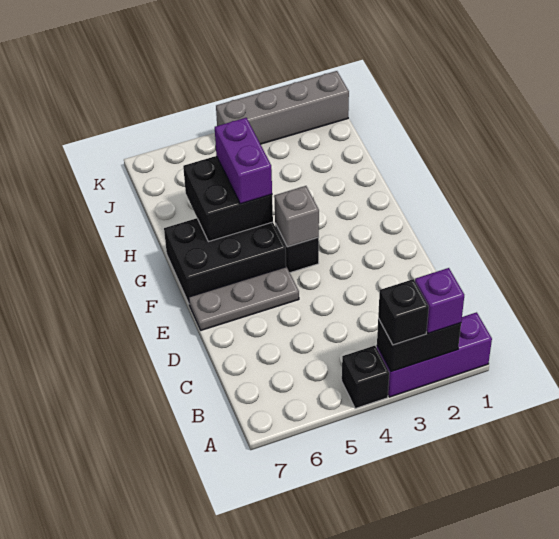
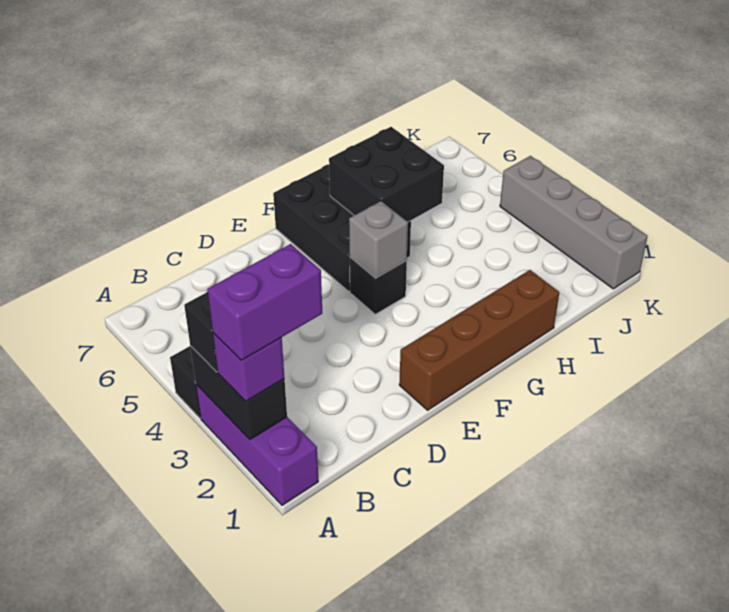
none -> brown 1x4 brick [399,270,559,410]
grey 1x3 plate [189,267,299,330] -> none
purple 1x2 brick [215,118,272,204] -> purple 1x2 brick moved to [207,244,322,361]

